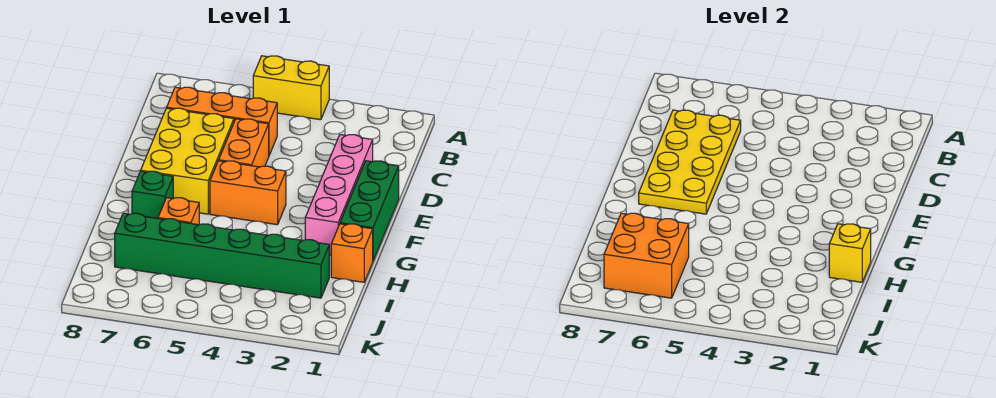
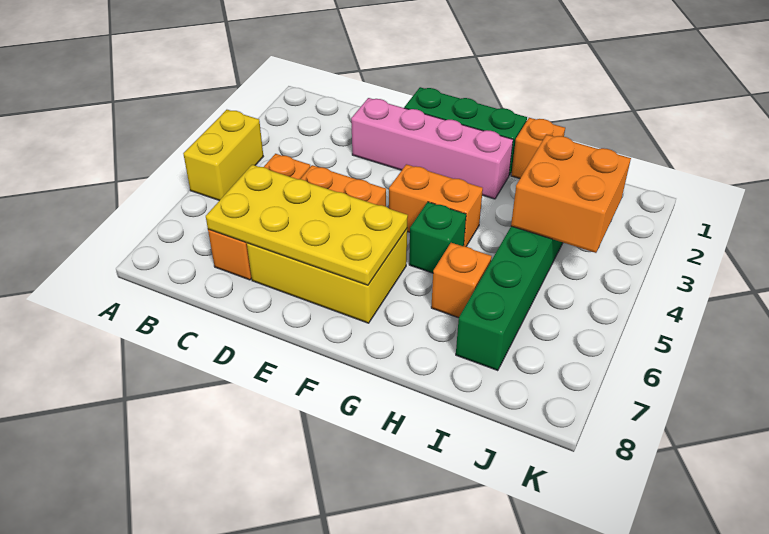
orange 1x2 brick [210,161,286,225] -> orange 1x2 brick turned to [389,164,483,247]
green 1x1 brick [132,171,173,219] -> green 1x1 brick moved to [409,202,466,273]
yellow 1x1 brick [829,224,871,282] -> none
orange 2x2 brick [604,213,689,298] -> orange 2x2 brick moved to [511,134,631,253]

